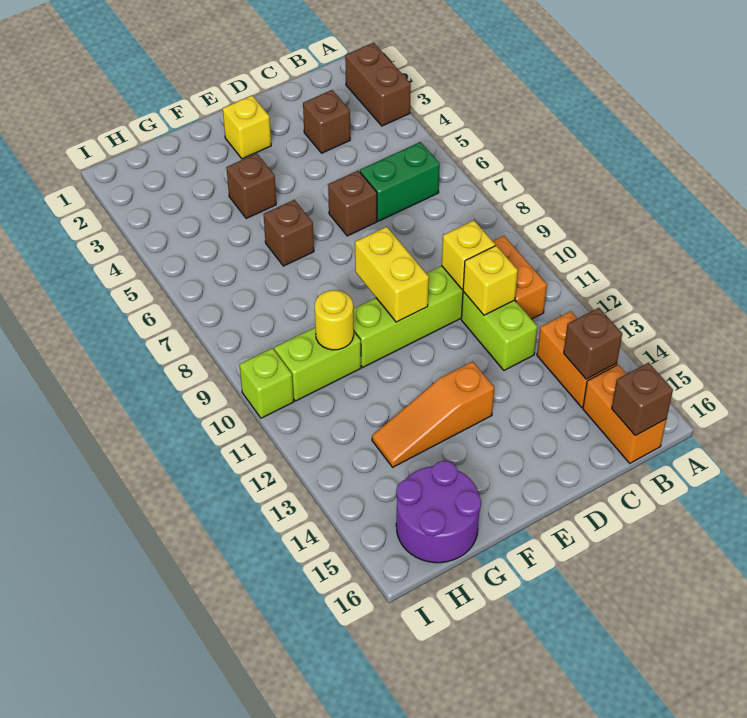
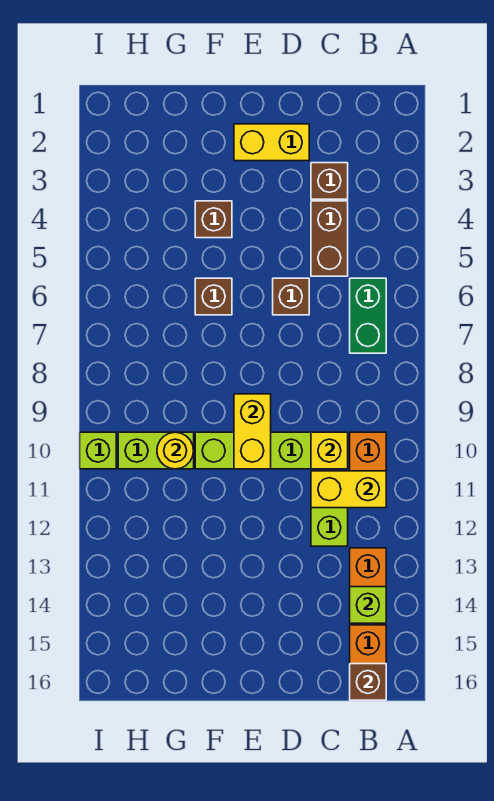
brown 1x2 brick [345,43,411,126] -> brown 1x2 brick moved to [311,201,348,276]
green 1x2 brick [360,142,440,221] -> green 1x2 brick turned to [350,278,386,353]
brown 1x1 brick [564,308,622,379] -> lime 1x1 brick [350,587,386,623]
yellow 1x1 brick [463,246,518,315] -> yellow 1x2 brick [311,471,386,508]
yellow 1x1 brick [223,96,271,159] -> yellow 1x2 brick [234,124,309,161]
orange 1x3 slope [372,361,494,467] -> none
purple 2x2 round brick [396,461,481,563] -> none

